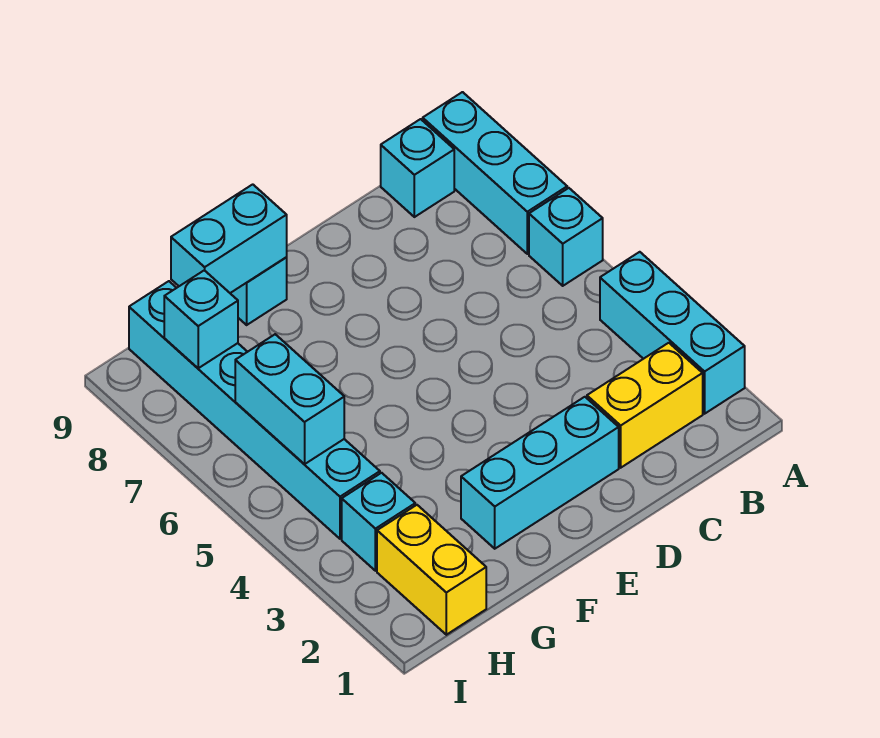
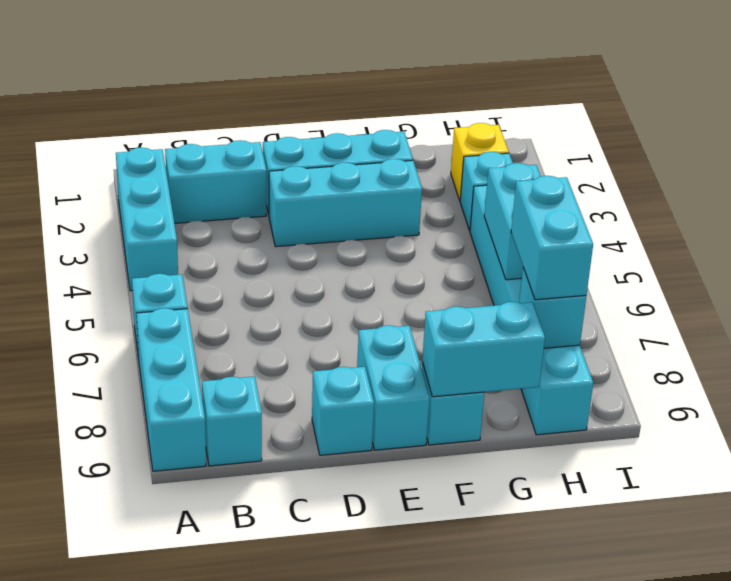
yellow 1x2 brick [587,343,703,468] -> cyan 1x2 brick [165,140,266,223]
none -> cyan 1x3 brick [269,159,422,247]
none -> cyan 1x1 brick [312,367,374,455]
none -> cyan 1x2 brick [357,325,429,450]
yellow 1x2 brick [377,505,486,635] -> yellow 1x1 brick [451,123,509,200]
none -> cyan 1x2 brick [511,176,593,300]

